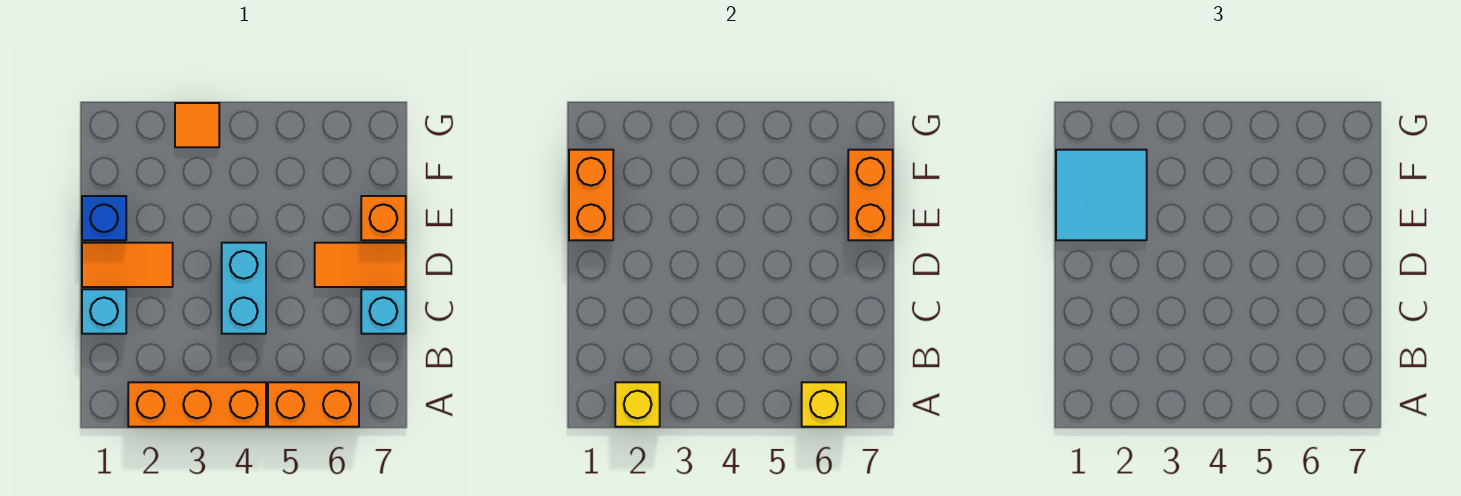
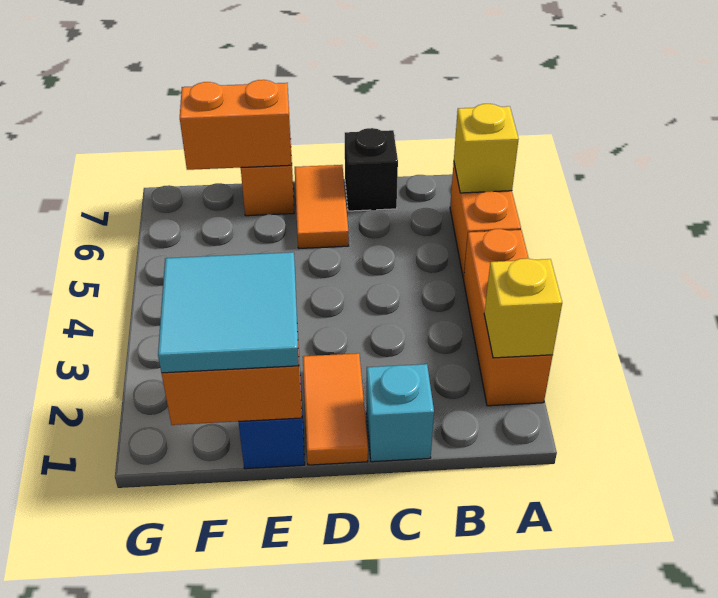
cyan 1x2 brick [222,243,266,334] -> none
cyan 1x1 brick [361,289,406,334] -> black 1x1 brick [345,128,398,211]
orange 1x1 tile [175,103,219,147] -> none

